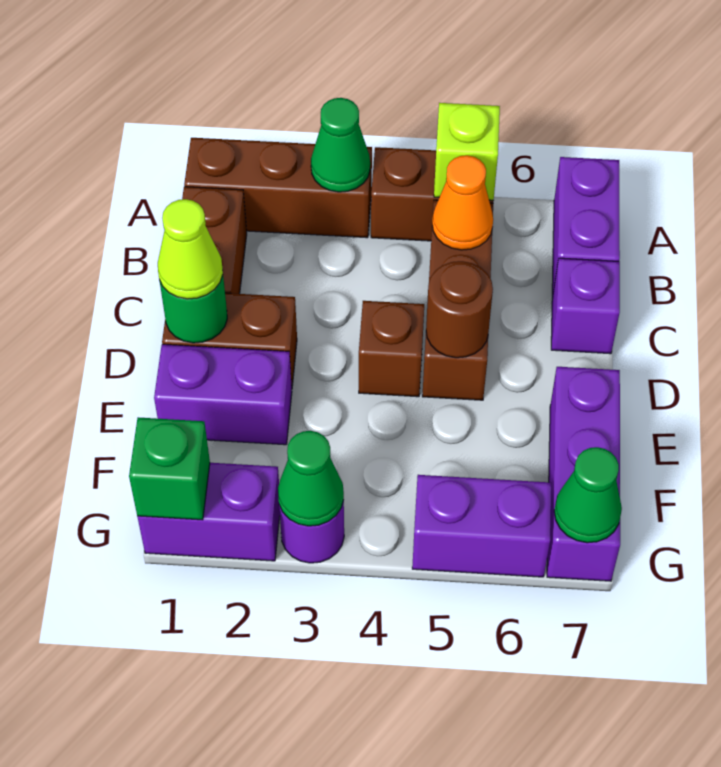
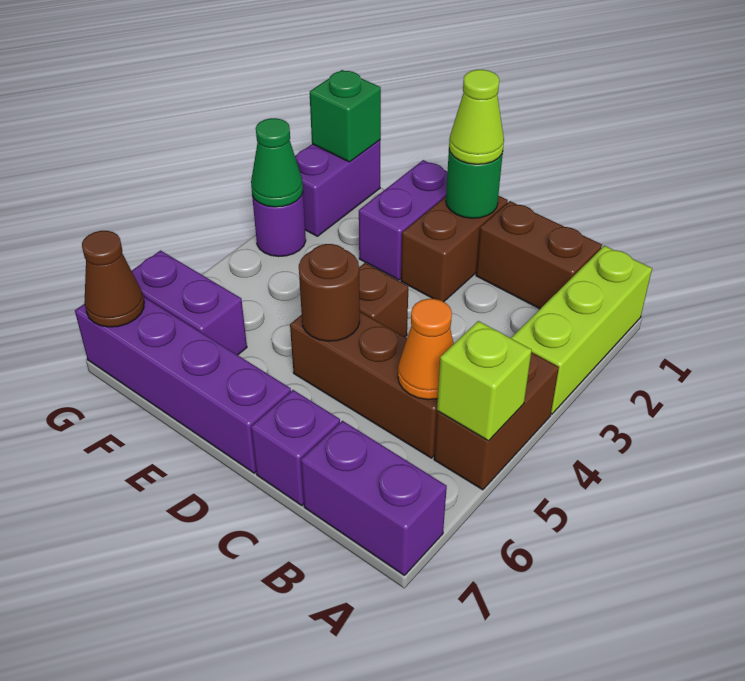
brown 1x3 brick [184,138,372,238] -> lime 1x3 brick [511,246,652,414]
green 1x1 cone [311,98,370,192] -> none
purple 1x3 brick [547,367,620,581] -> purple 1x4 brick [75,297,291,473]
purple 1x2 brick [412,475,551,577] -> purple 1x2 brick turned to [132,251,247,355]
green 1x1 cone [554,447,622,543] -> brown 1x1 cone [82,231,144,327]

